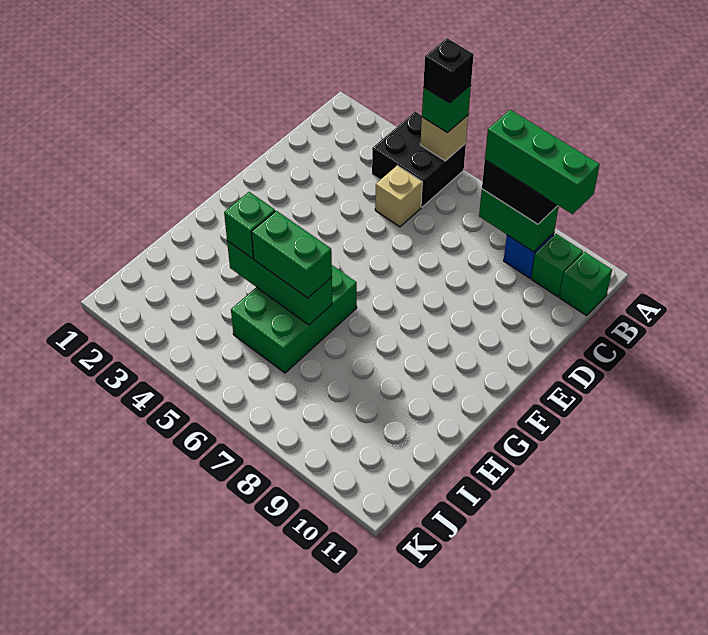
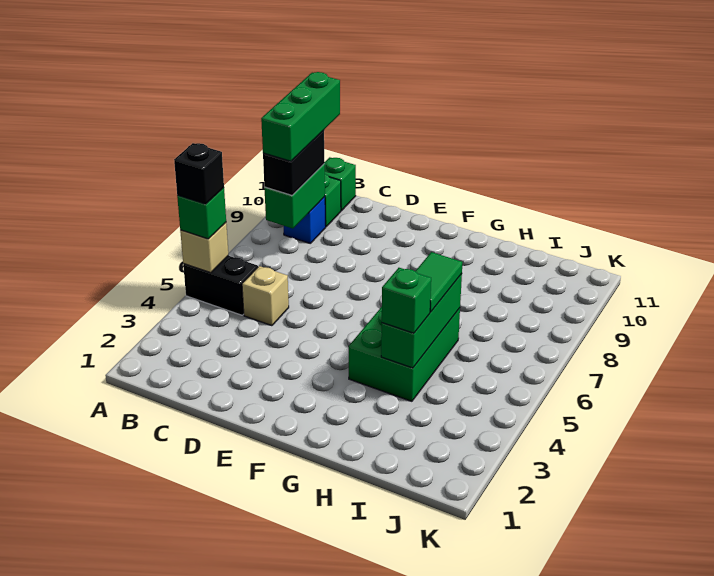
black 2x2 brick [372,112,466,207] -> black 1x2 brick [183,256,258,315]
green 2x3 brick [231,265,357,373] -> green 2x3 brick turned to [349,307,460,401]
green 1x2 brick [252,211,332,298] -> green 1x2 tile [415,252,463,312]

